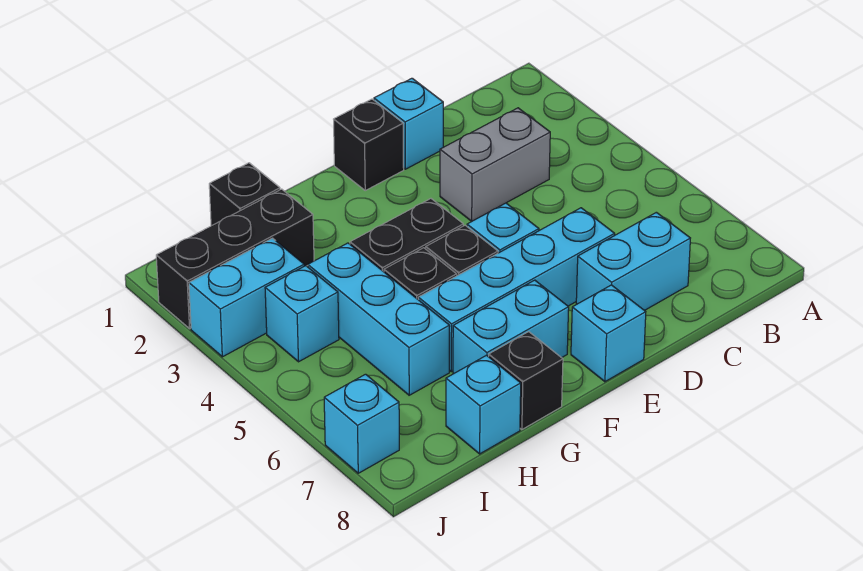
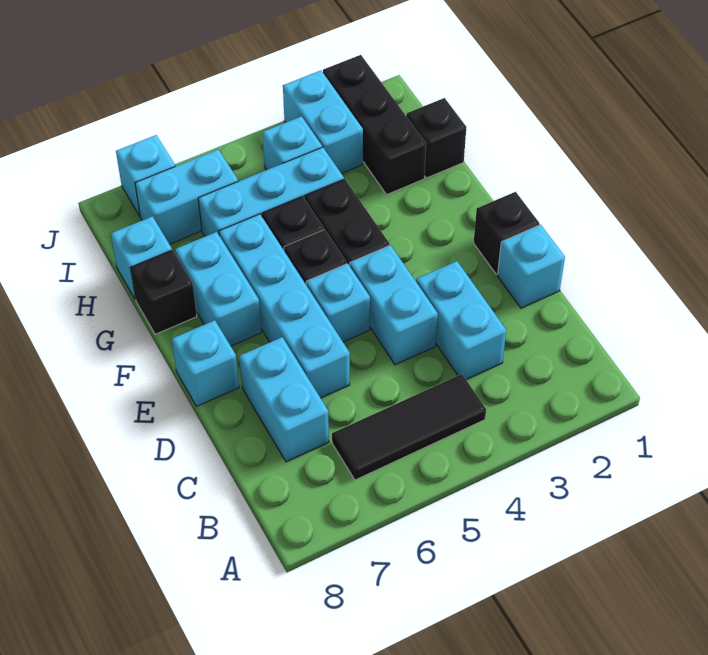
none -> black 1x3 tile [332,374,486,480]
grey 1x2 brick [440,108,550,221] -> cyan 1x2 brick [416,261,506,380]
none -> cyan 1x2 brick [350,245,438,365]
none -> cyan 1x2 brick [135,150,238,244]

